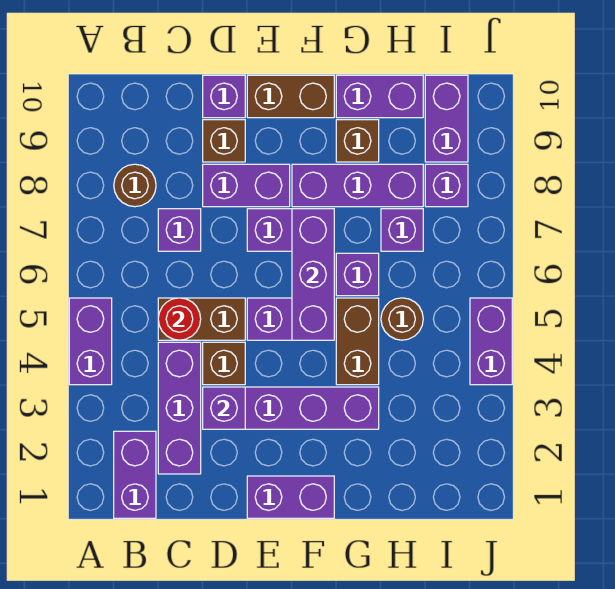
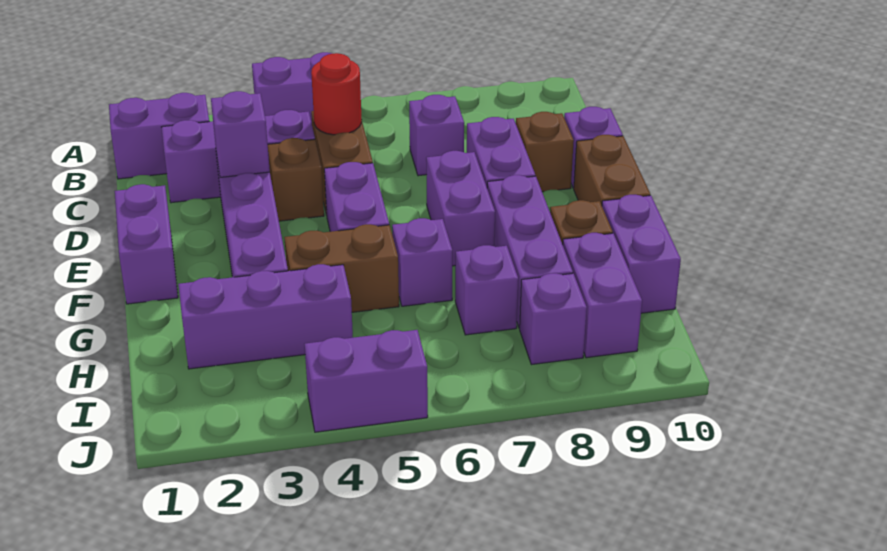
brown 1x1 round brick [114,164,156,207] -> none
purple 1x3 brick [292,209,334,340] -> purple 1x3 brick moved to [178,264,353,369]
brown 1x1 round brick [381,298,423,340] -> none
purple 1x2 brick [425,75,468,162] -> purple 1x2 brick turned to [563,233,642,358]

